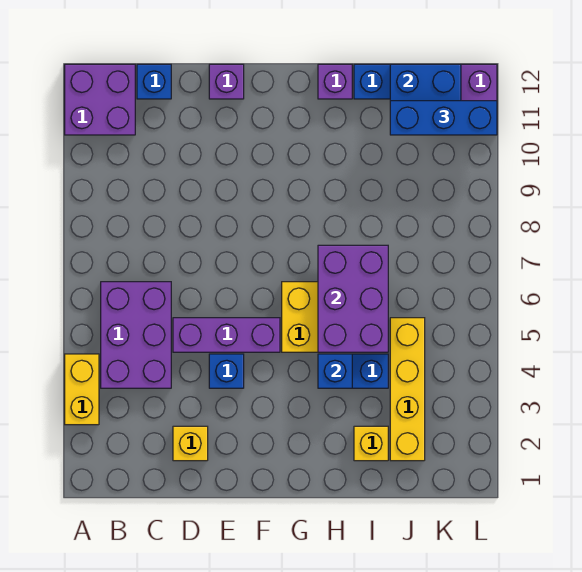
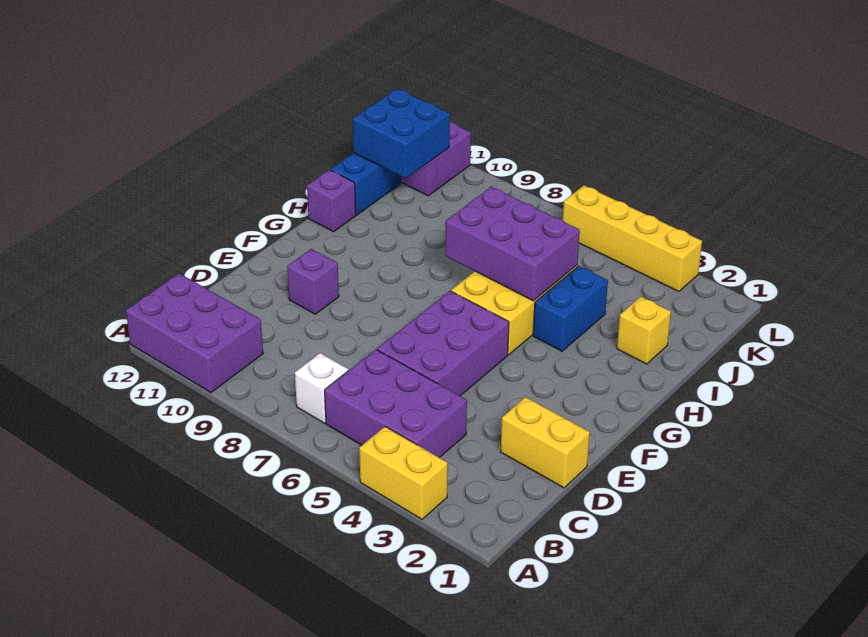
purple 2x2 brick [65,64,135,135] -> purple 2x3 brick [126,273,263,393]
none -> white 1x1 brick [295,353,348,423]
blue 1x1 brick [137,64,171,99] -> none
yellow 1x1 brick [173,426,208,461] -> yellow 1x2 brick [501,397,590,488]
purple 1x3 brick [173,318,280,352] -> purple 2x3 brick [377,291,509,396]
blue 1x1 brick [209,354,244,388] -> none
purple 1x1 brick [209,64,244,99] -> purple 1x1 brick moved to [287,249,339,314]
blue 1x1 brick [318,354,352,388] -> none
yellow 1x4 brick [390,318,425,461] -> yellow 1x4 brick moved to [562,185,702,292]
blue 1x3 brick [390,101,497,135] -> none

